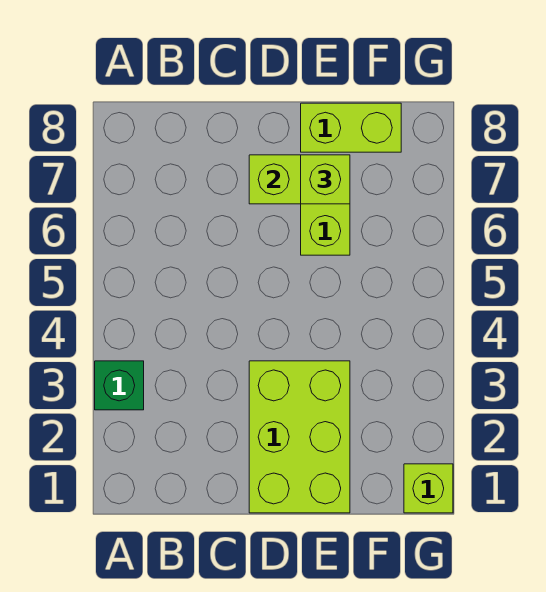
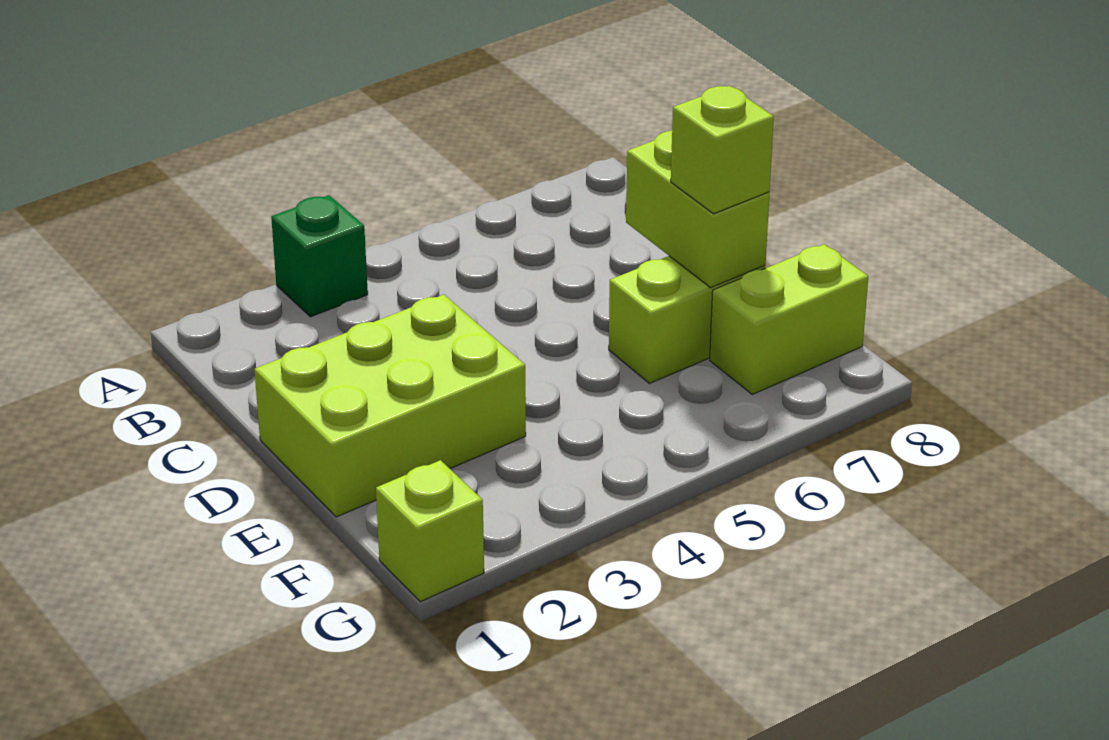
lime 1x2 brick [301,103,401,152] -> lime 1x2 brick turned to [710,244,868,394]

